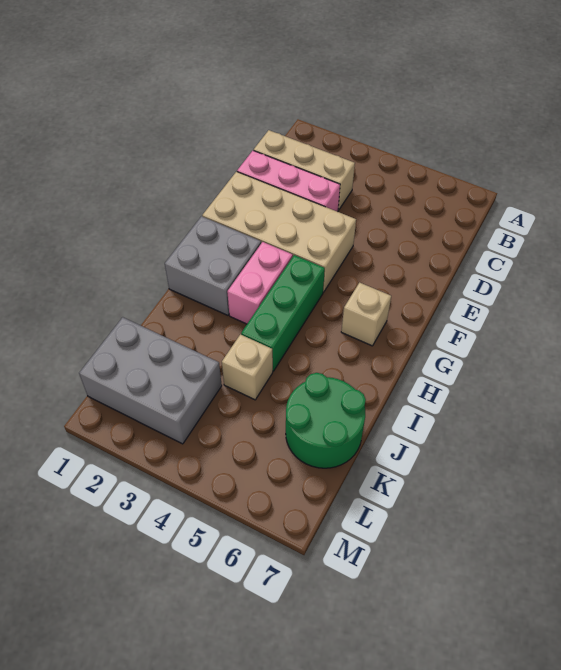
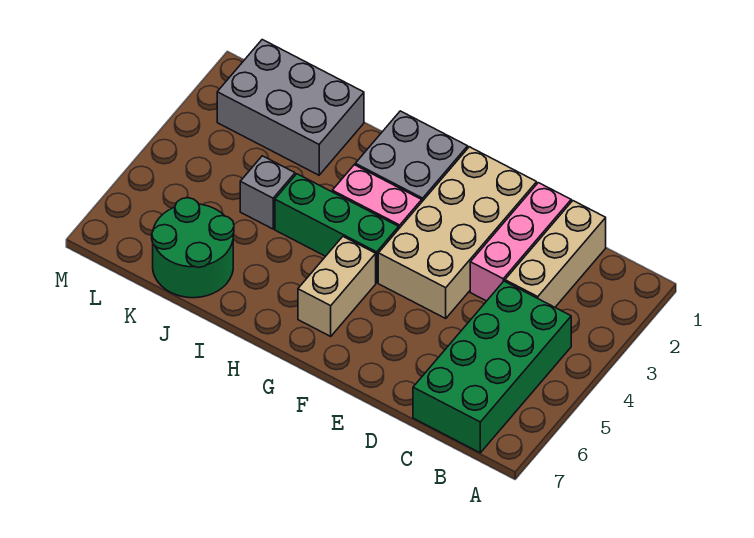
none -> green 2x4 brick [413,281,571,453]
tan 1x1 brick [341,283,391,346] -> tan 1x2 brick [298,237,376,336]
tan 1x1 brick [222,334,273,400] -> grey 1x1 brick [240,156,295,229]
grey 2x3 brick [79,317,222,444] -> grey 2x3 brick turned to [217,40,364,175]

